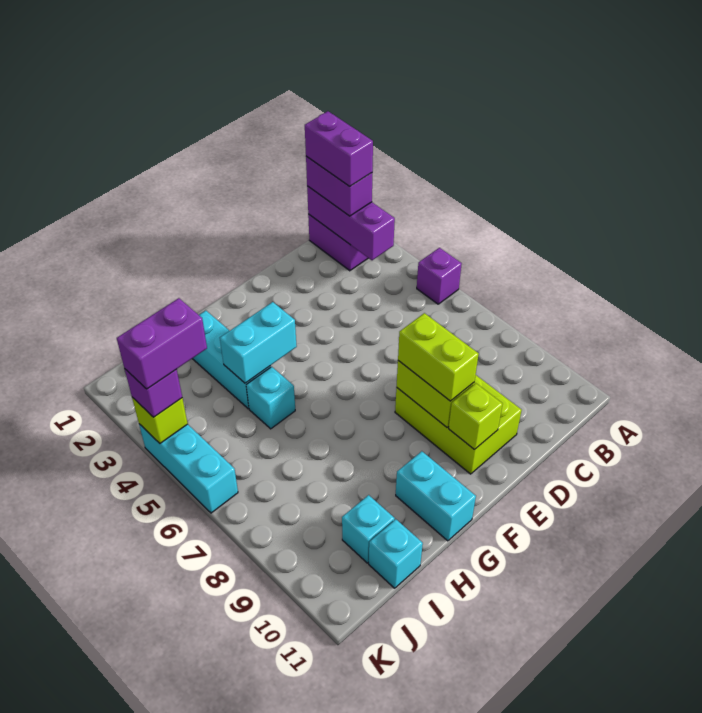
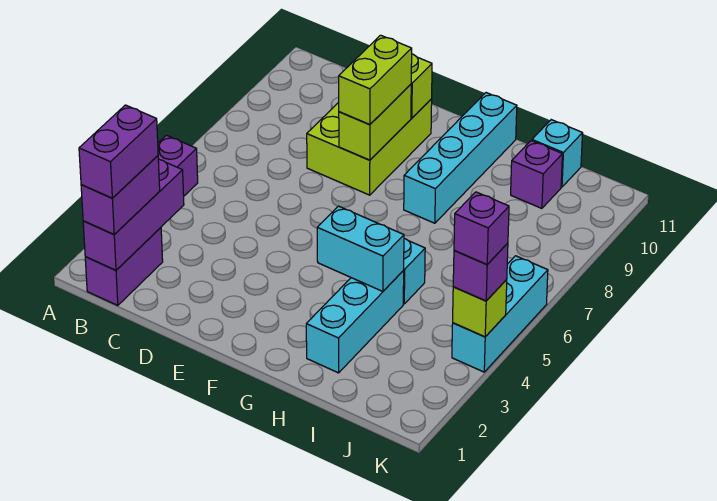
cyan 1x2 brick [396,451,476,541] -> cyan 1x4 brick [404,93,517,223]
cyan 1x1 brick [342,495,395,563] -> purple 1x1 brick [511,141,562,208]
purple 1x2 brick [117,298,207,389] -> purple 1x1 brick [454,192,509,264]

